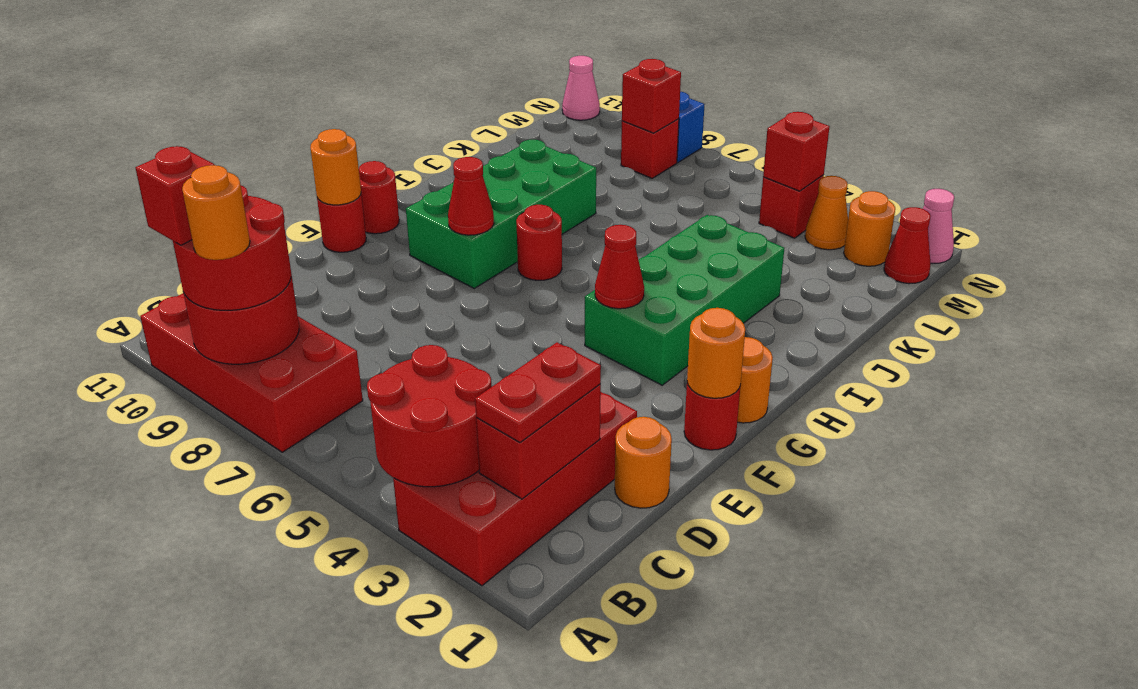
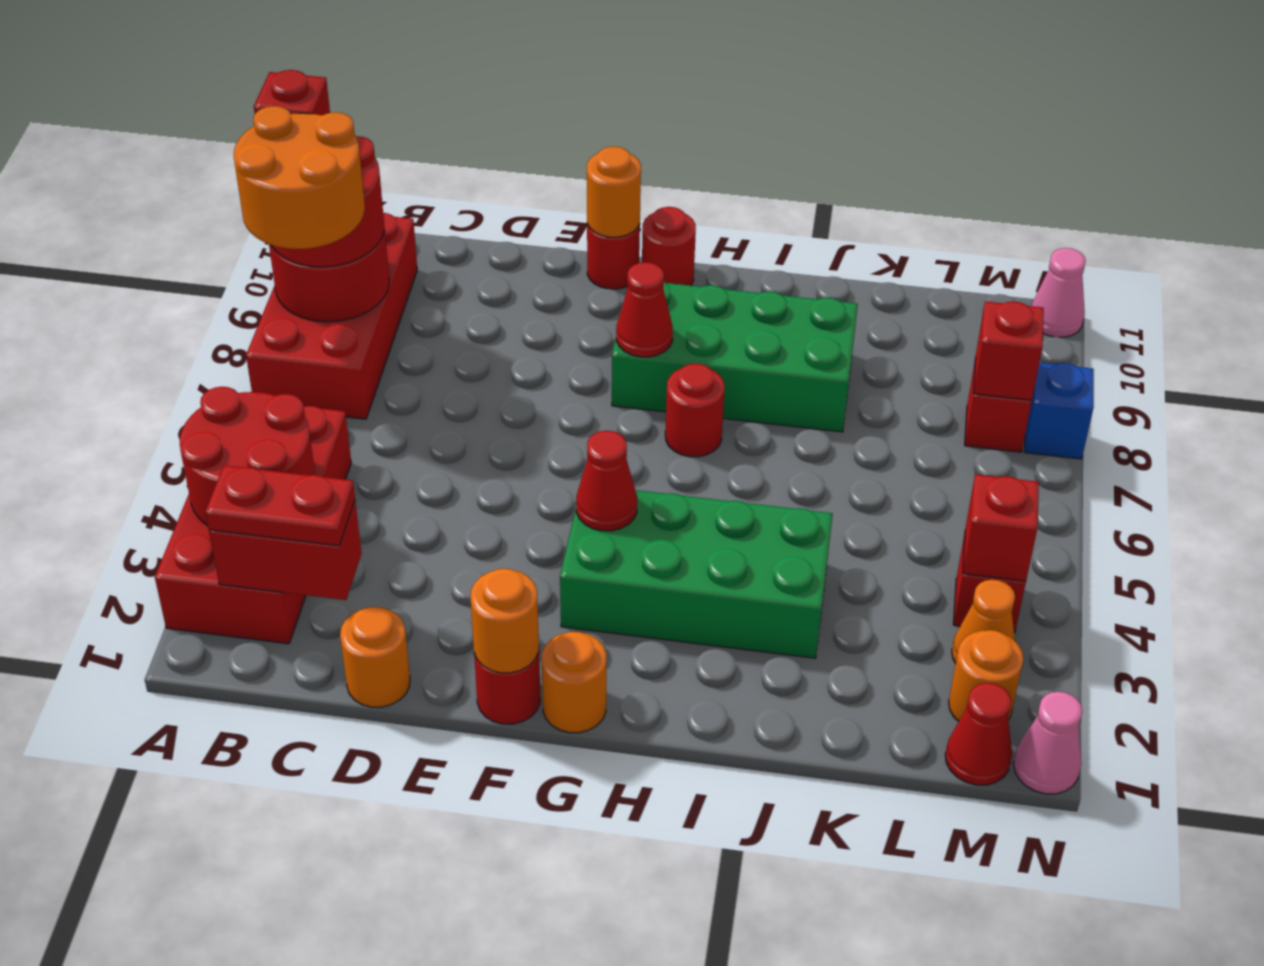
red 2x4 brick [393,392,637,586] -> red 2x4 brick turned to [155,406,351,644]
orange 1x1 round brick [182,165,250,260] -> orange 2x2 round brick [234,106,365,249]

